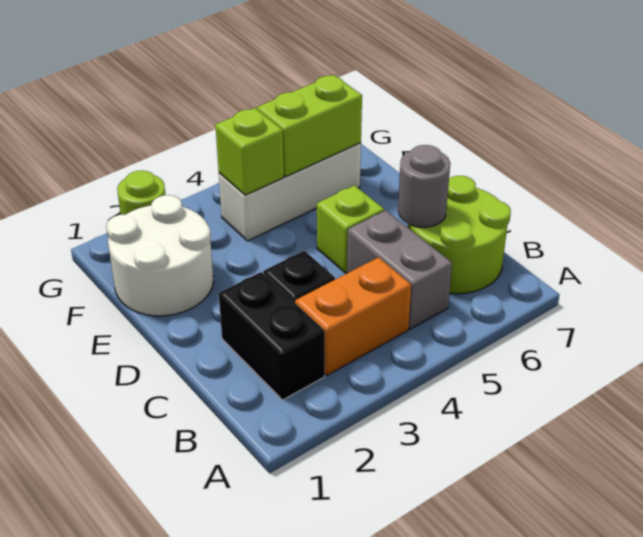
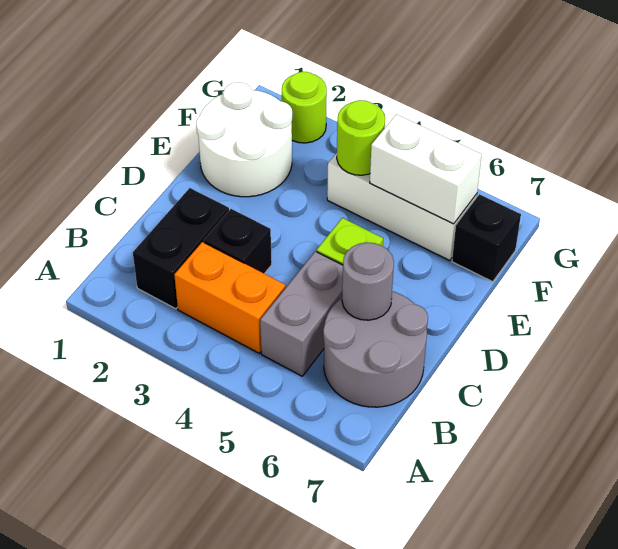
lime 2x2 round brick [407,176,511,294] -> grey 2x2 round brick [323,291,428,407]
lime 1x1 brick [215,108,284,195] -> lime 1x1 round brick [337,100,385,175]
lime 1x2 brick [257,75,362,177] -> white 1x2 brick [370,114,482,224]
none -> black 1x1 brick [452,194,521,282]

